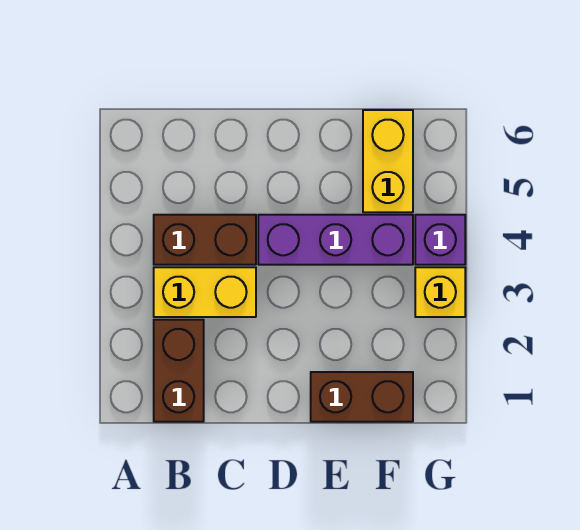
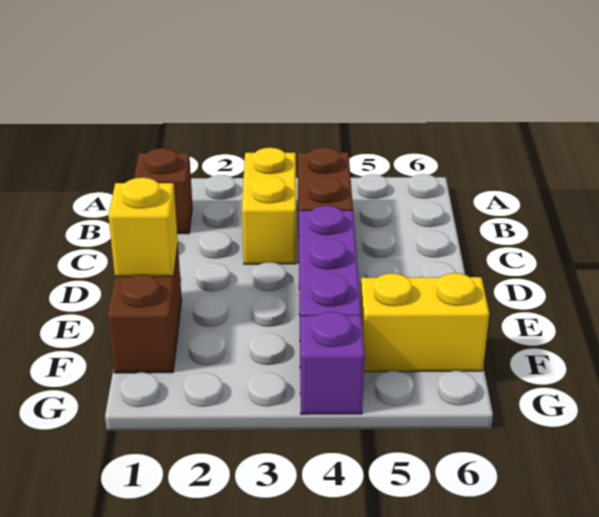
brown 1x2 brick [154,320,204,422] -> brown 1x1 brick [134,148,192,234]
yellow 1x1 brick [415,267,465,317] -> yellow 1x1 brick moved to [108,178,178,276]

